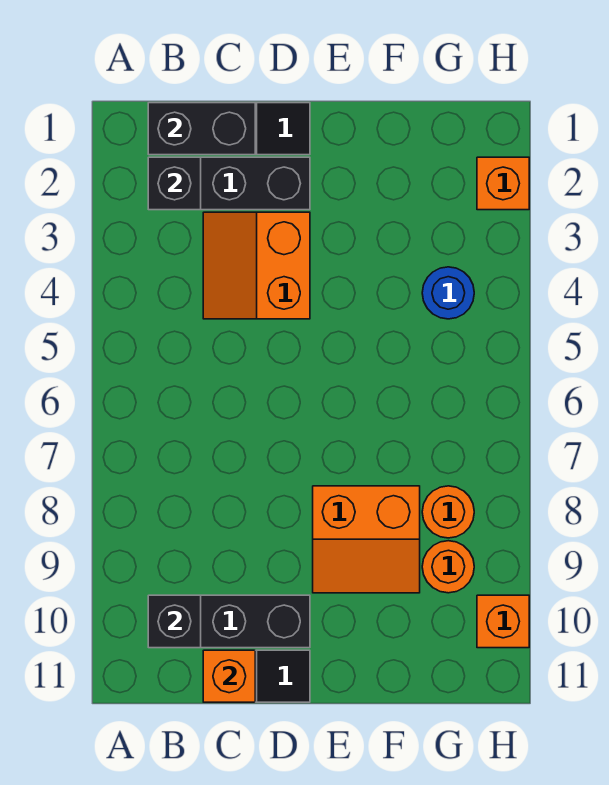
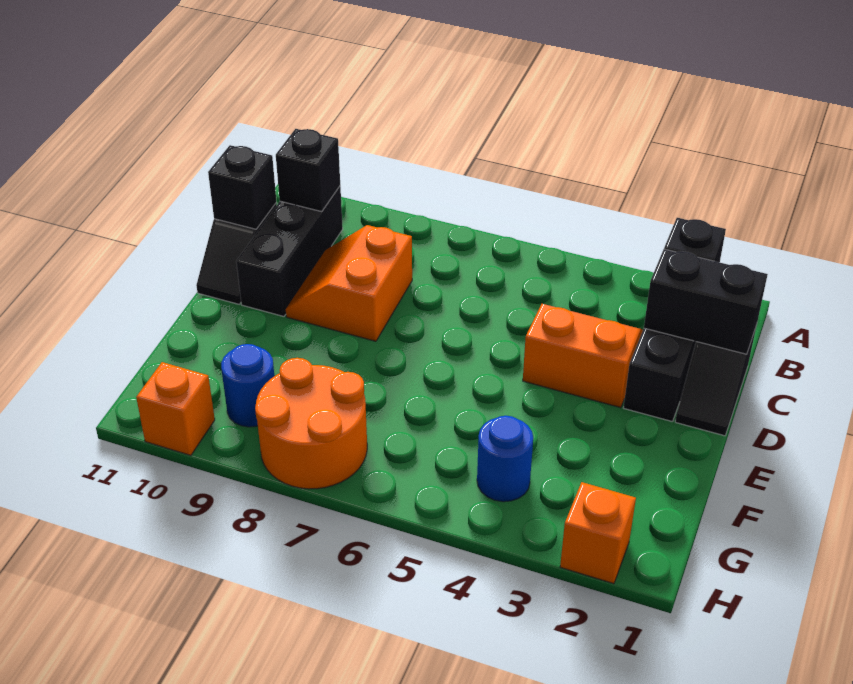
black 1x2 brick [148,103,255,155] -> black 1x2 brick turned to [644,249,768,354]
orange 1x1 brick [203,650,255,702] -> black 1x1 brick [208,145,276,229]
orange 2x2 slope [313,486,420,593] -> orange 2x2 slope moved to [286,225,412,341]
orange 1x1 round brick [422,486,474,538] -> orange 2x2 round brick [255,358,367,489]
orange 1x1 round brick [422,541,474,593] -> blue 1x1 round brick [221,344,274,427]

